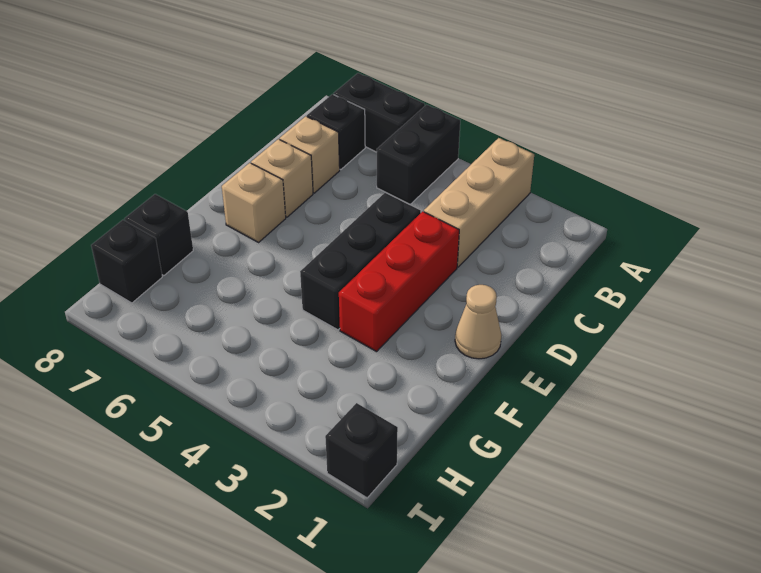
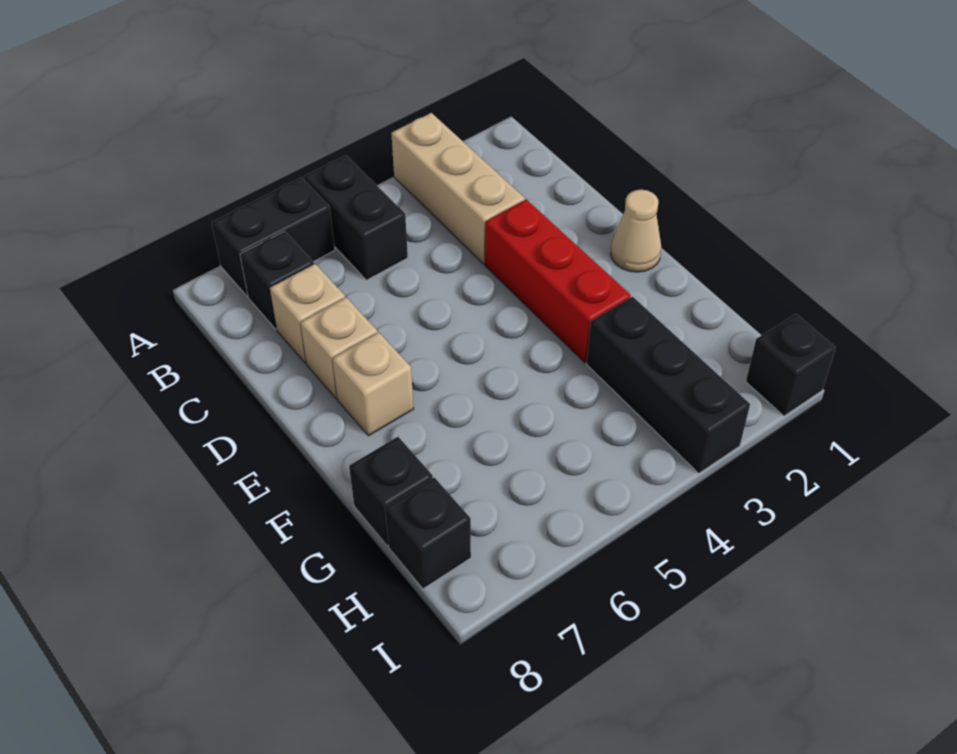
black 1x3 brick [300,193,421,330] -> black 1x3 brick moved to [587,297,750,473]

